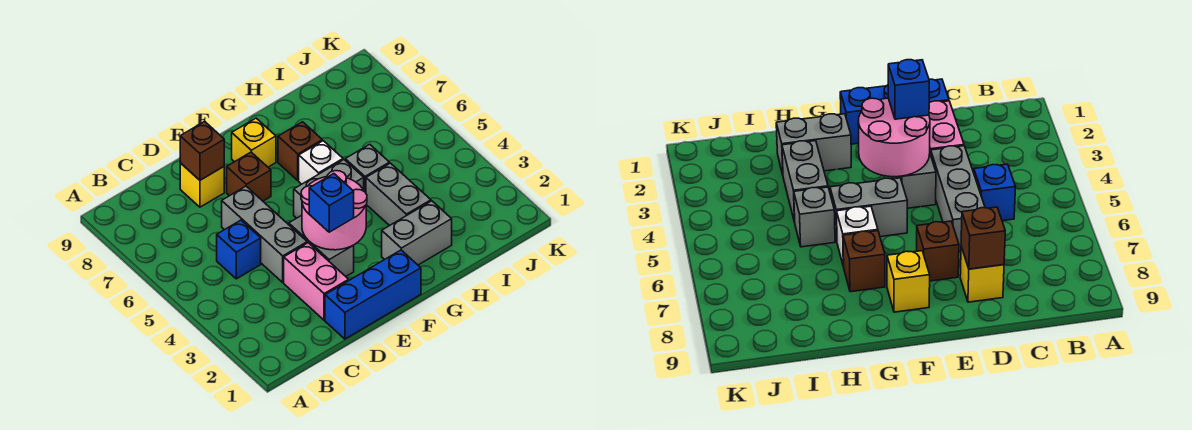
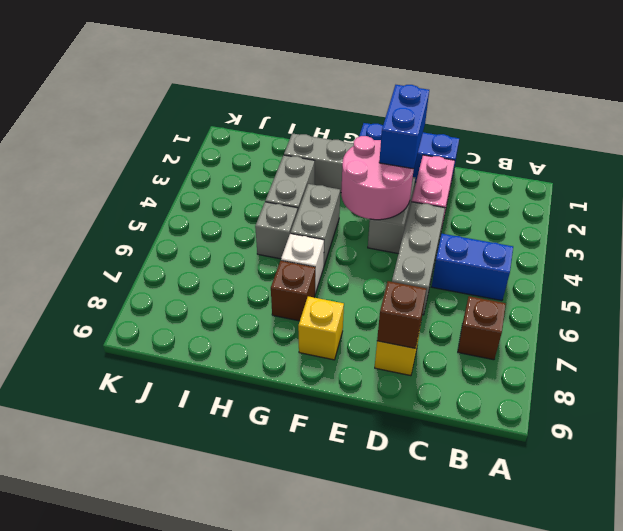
blue 1x1 brick [217,220,261,279] -> blue 1x2 brick [432,234,513,301]
blue 1x1 brick [309,174,354,232] -> blue 1x2 brick [379,85,429,169]
brown 1x1 brick [227,152,271,201] -> brown 1x1 brick moved to [458,296,506,360]
grey 1x2 brick [294,160,364,218] -> grey 1x2 brick turned to [291,184,340,265]

